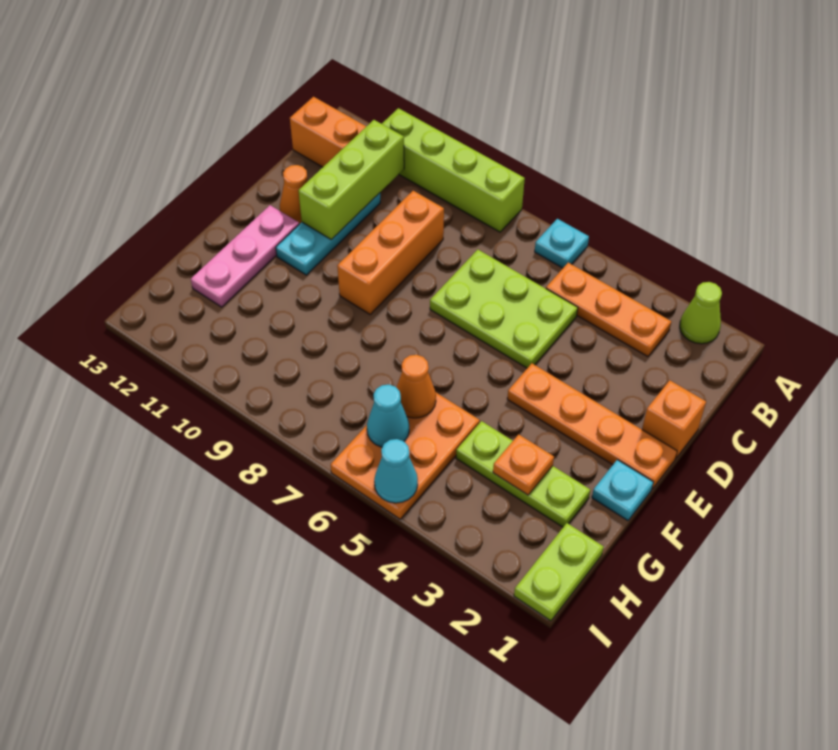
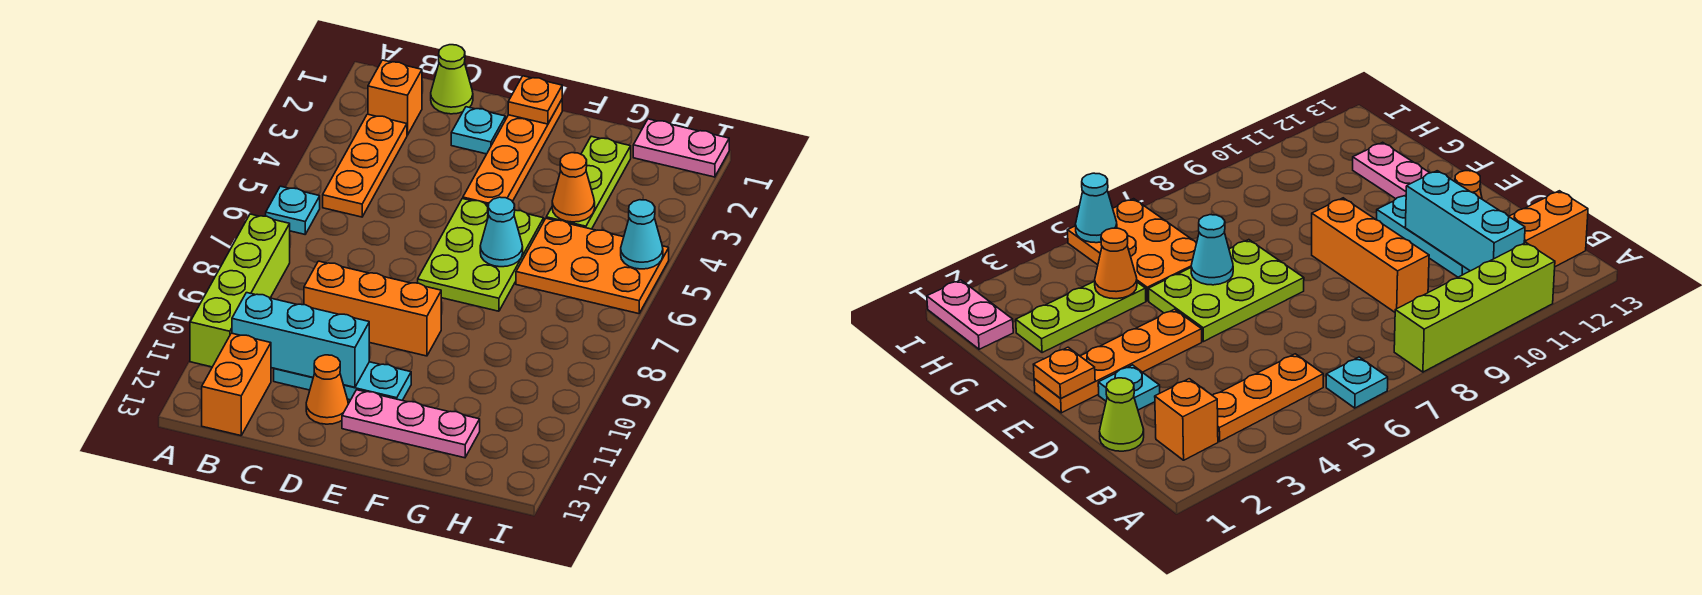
lime 1x1 cone [680,282,722,344] -> lime 1x1 cone moved to [431,45,473,114]
lime 1x3 brick [298,120,404,240] -> cyan 1x3 brick [232,293,369,387]
lime 2x3 plate [430,250,578,368] -> lime 2x3 plate moved to [418,199,544,311]
orange 1x1 brick [642,380,706,458] -> orange 1x1 brick moved to [368,60,422,135]
cyan 1x1 plate [592,460,653,520] -> cyan 1x1 plate moved to [451,107,505,154]
orange 1x1 plate [493,434,554,495] -> orange 1x1 plate moved to [508,76,562,124]
orange 1x1 cone [396,355,436,418] -> orange 1x1 cone moved to [552,153,595,222]
lime 1x2 plate [514,523,604,621] -> pink 1x2 plate [633,119,729,177]
cyan 1x1 cone [367,385,409,447] -> cyan 1x1 cone moved to [480,197,523,267]

